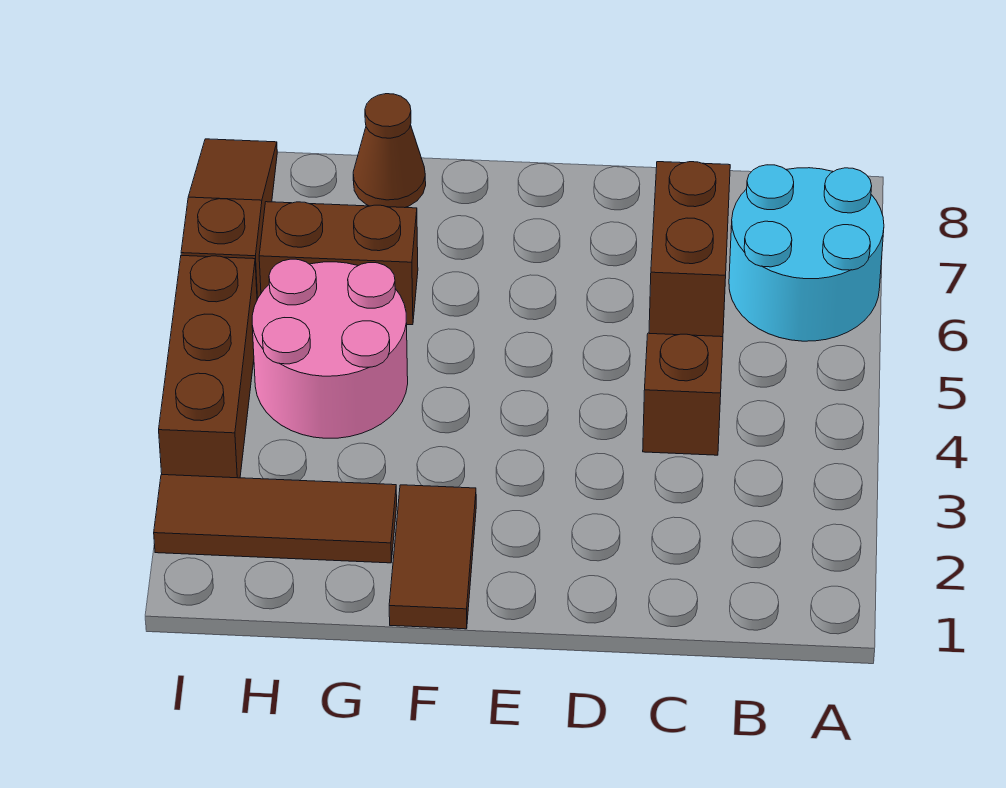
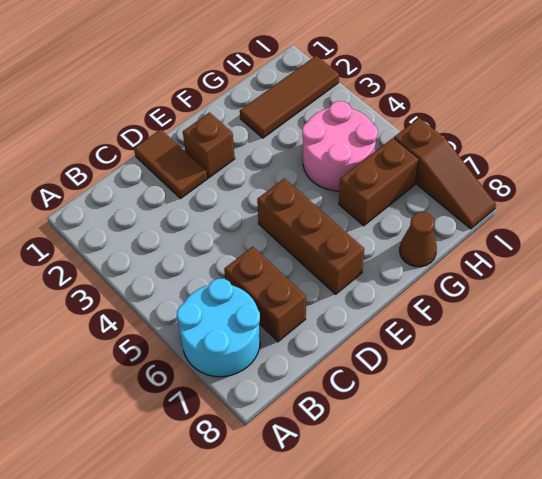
brown 1x1 brick [643,333,723,455] -> brown 1x1 brick moved to [183,113,235,178]
brown 1x2 tile [389,485,476,629] -> brown 1x2 tile moved to [134,129,207,199]
brown 1x3 brick [159,256,257,478] -> brown 1x3 brick moved to [257,178,364,294]

